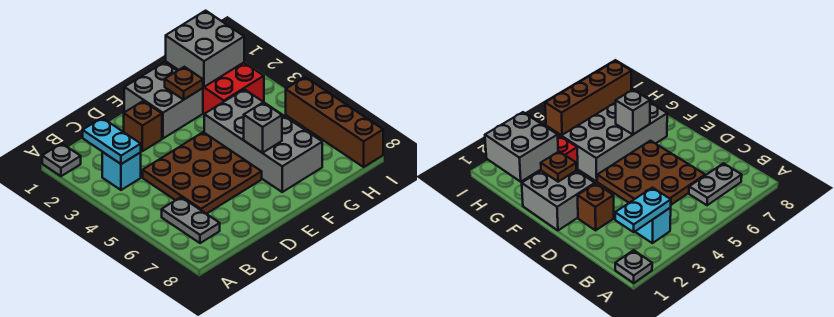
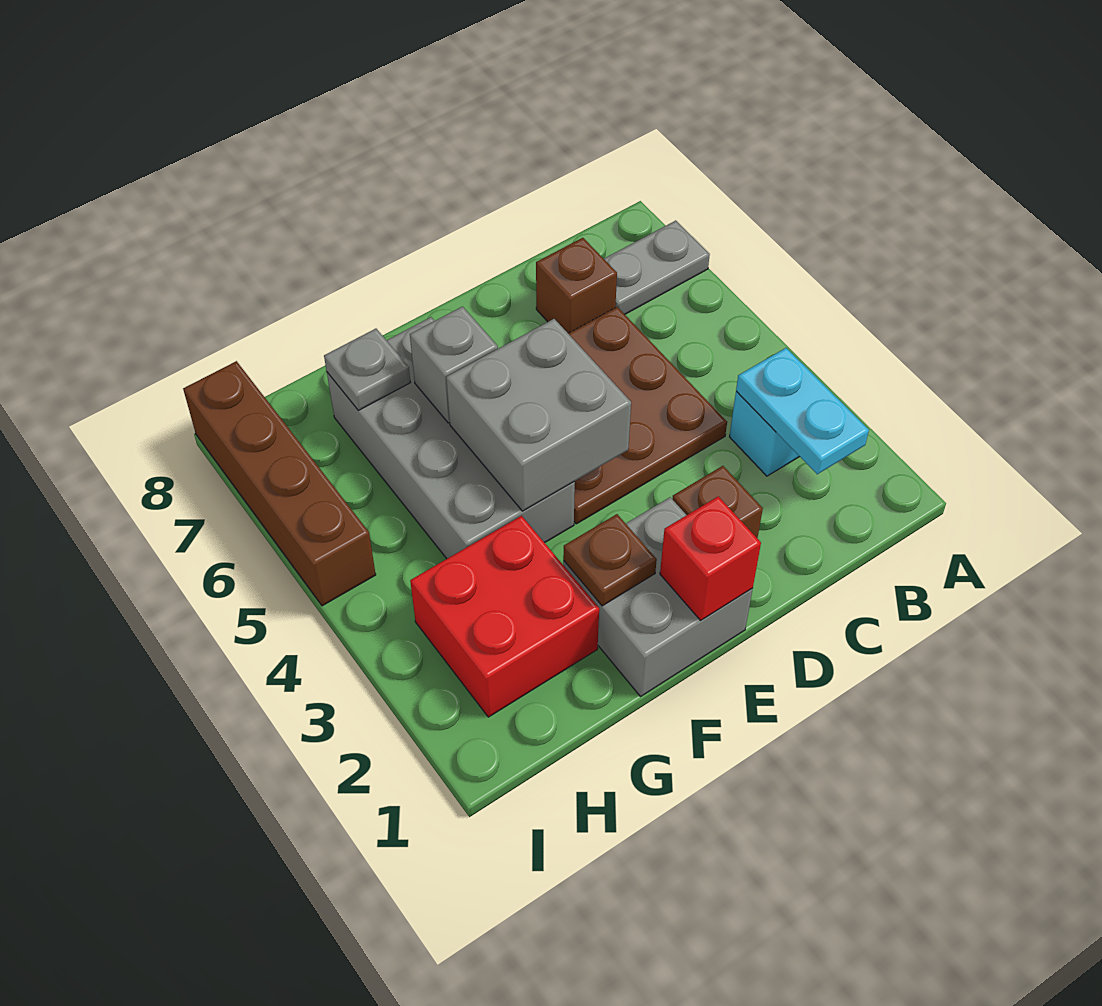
grey 1x1 plate [42,143,81,176] -> grey 1x1 plate moved to [324,329,410,410]
grey 1x2 plate [162,197,220,243] -> grey 1x2 plate turned to [604,221,710,314]
none -> brown 1x1 brick [536,238,617,333]
none -> red 1x1 brick [660,496,761,620]
grey 2x2 brick [166,11,244,87] -> grey 2x2 brick moved to [446,319,631,511]

